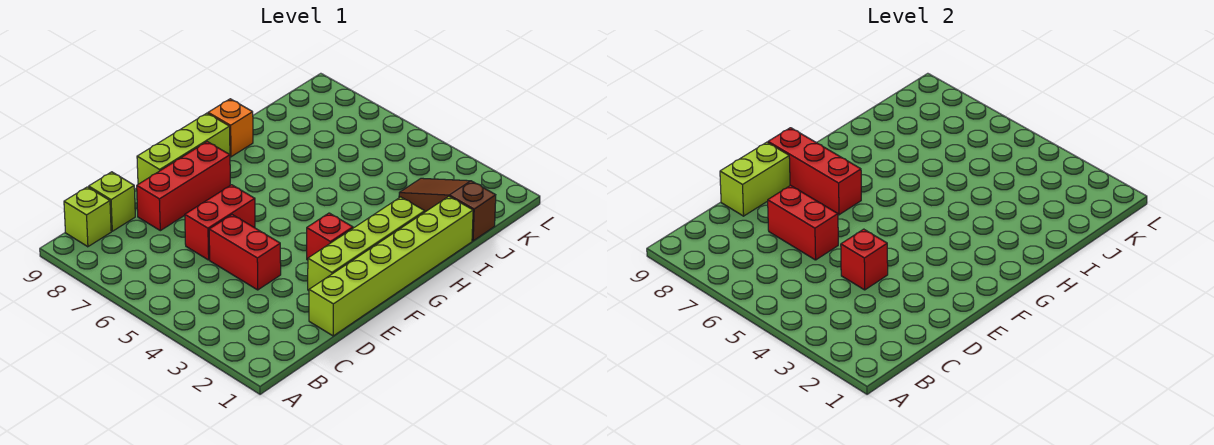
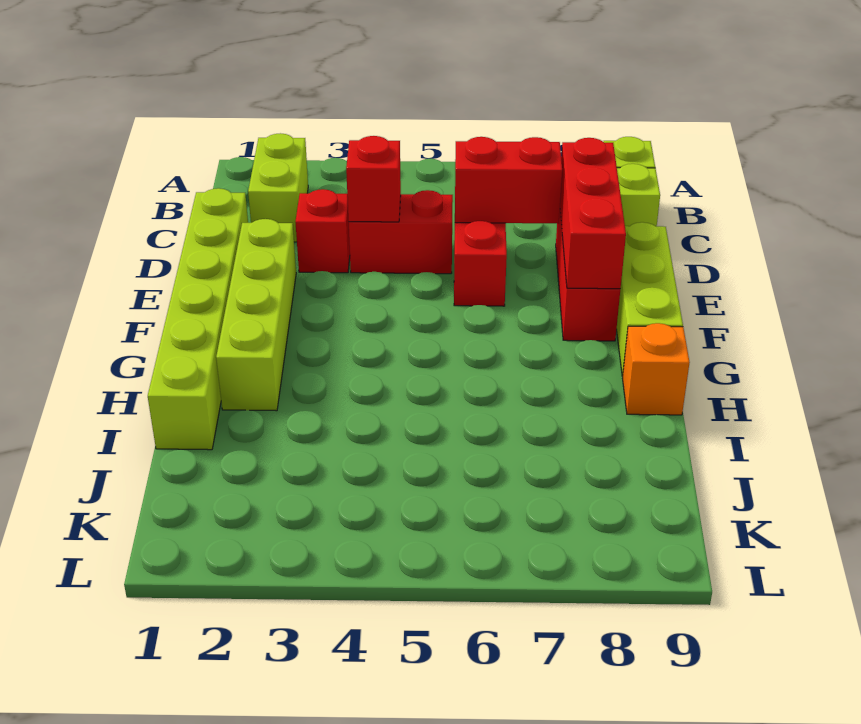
lime 1x2 brick [720,142,790,216] -> lime 1x2 brick moved to [248,133,308,242]
red 1x1 brick [307,213,353,260] -> red 1x1 brick moved to [295,189,350,273]
red 1x3 brick [768,128,861,215] -> red 1x3 brick turned to [560,138,626,289]
brown 1x3 slope [399,178,496,241] -> none

